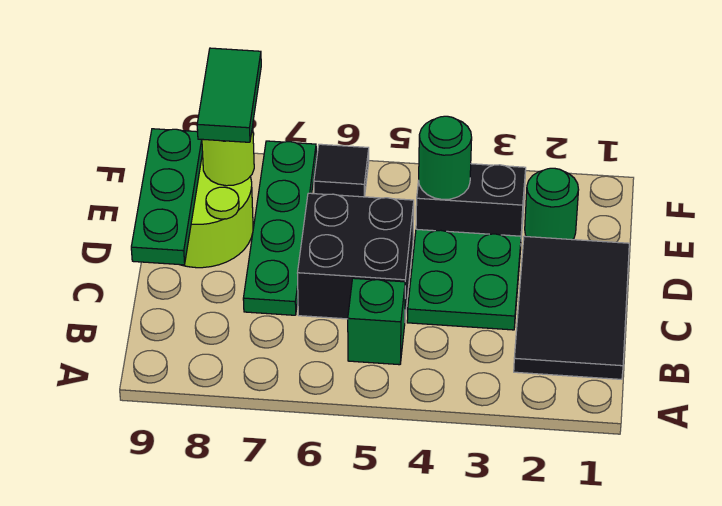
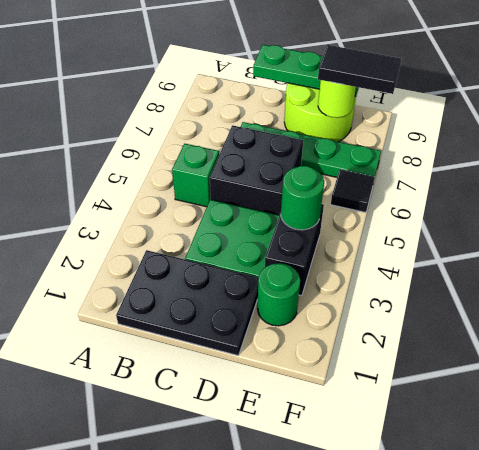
black 2x3 tile [514,236,629,379] -> black 2x3 plate [116,250,259,356]
green 1x2 tile [197,48,261,142] -> black 1x2 tile [318,45,401,94]

